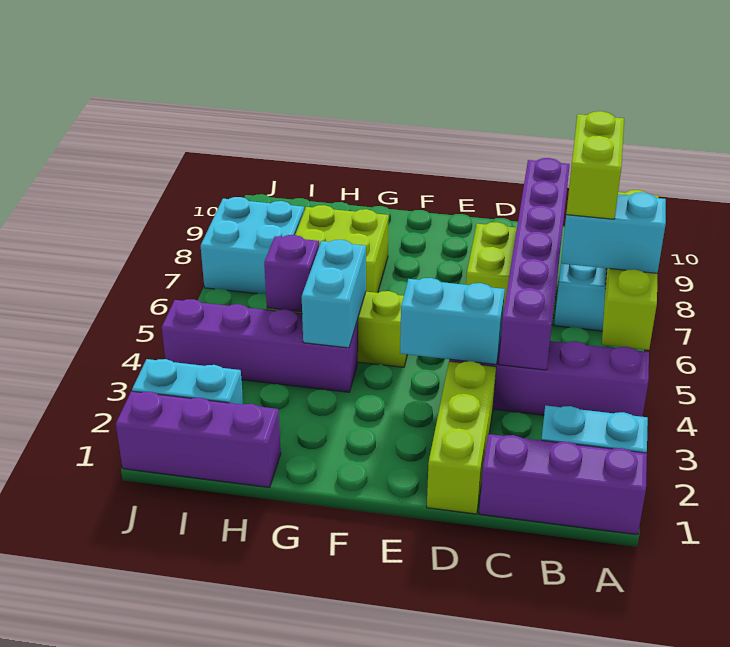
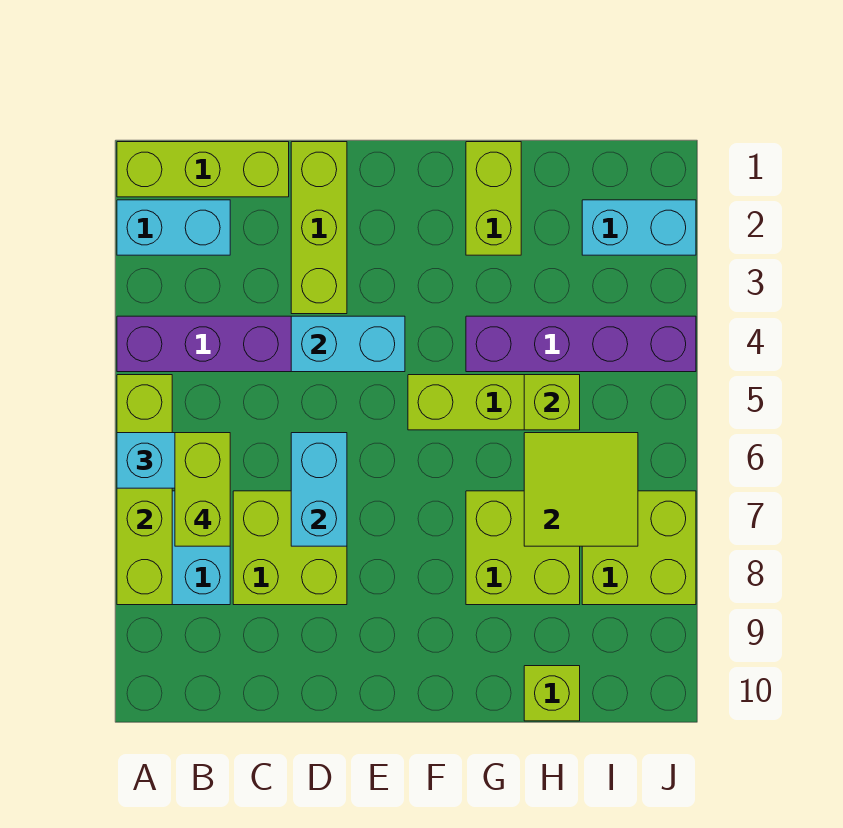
purple 1x3 brick [479,434,647,535] -> lime 1x3 brick [117,142,289,197]
purple 1x6 brick [499,158,570,370] -> none
none -> lime 1x2 brick [466,142,521,255]
cyan 1x2 brick [302,240,366,348] -> cyan 1x2 brick moved to [291,433,347,546]
purple 1x3 brick [116,391,281,487] -> none
purple 1x1 brick [264,235,319,312] -> lime 1x1 brick [524,375,580,430]
none -> lime 2x2 tile [524,433,638,546]
none -> lime 1x1 brick [524,666,580,721]
cyan 2x2 brick [201,197,304,294] -> lime 2x2 brick [582,491,696,605]

